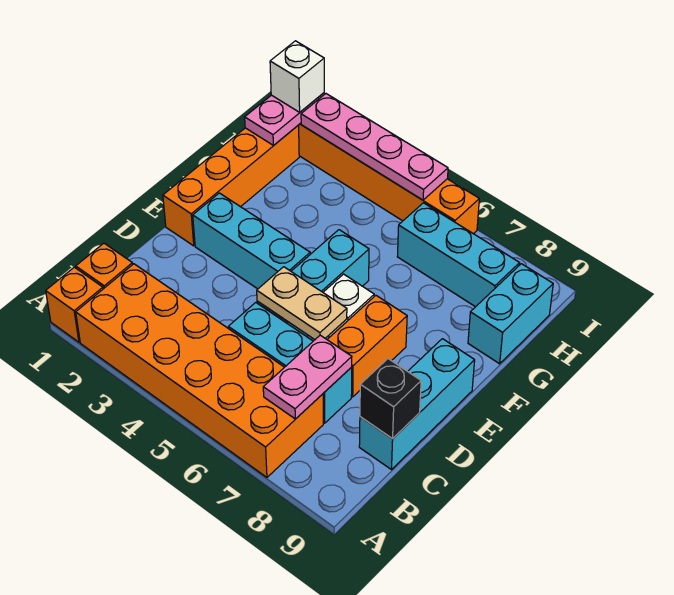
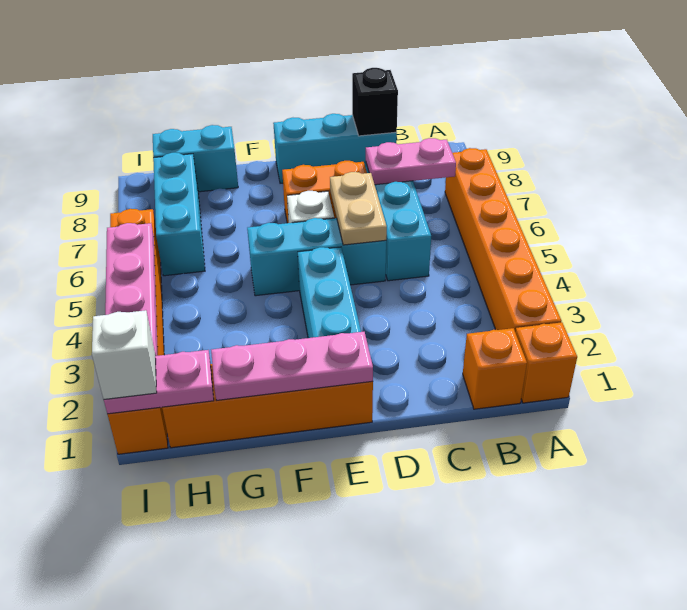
orange 2x6 brick [76,264,323,477] -> orange 1x6 brick [445,148,561,331]
none -> pink 1x3 plate [211,332,373,400]

